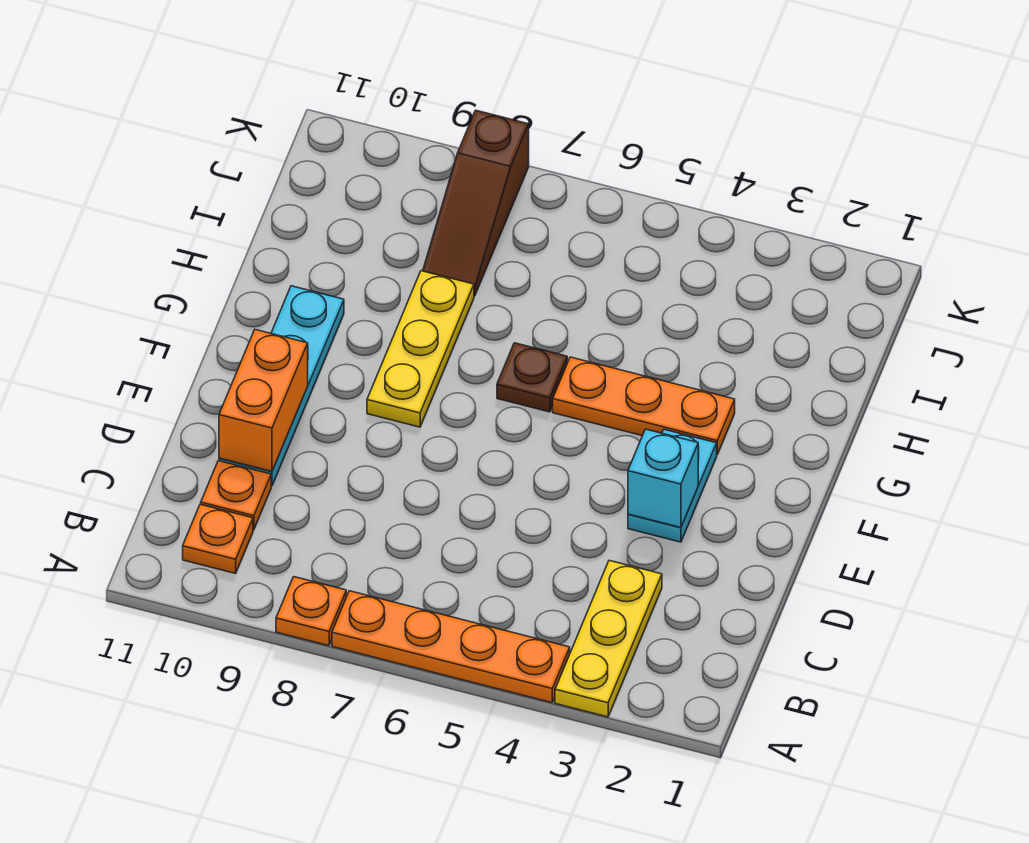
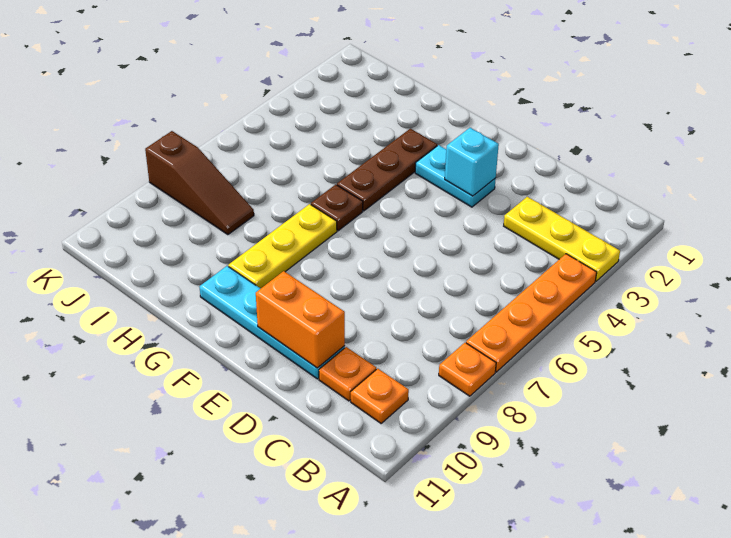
yellow 1x3 plate [367,271,474,427] -> yellow 1x3 plate turned to [228,204,337,288]
orange 1x3 plate [553,357,735,454] -> brown 1x3 plate [337,129,437,211]

